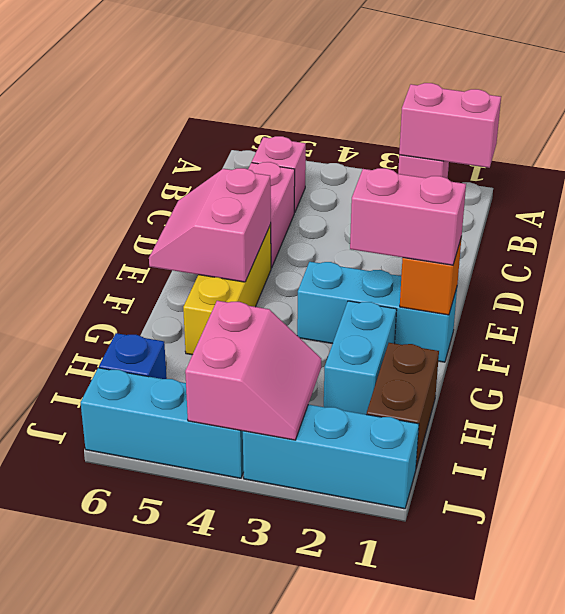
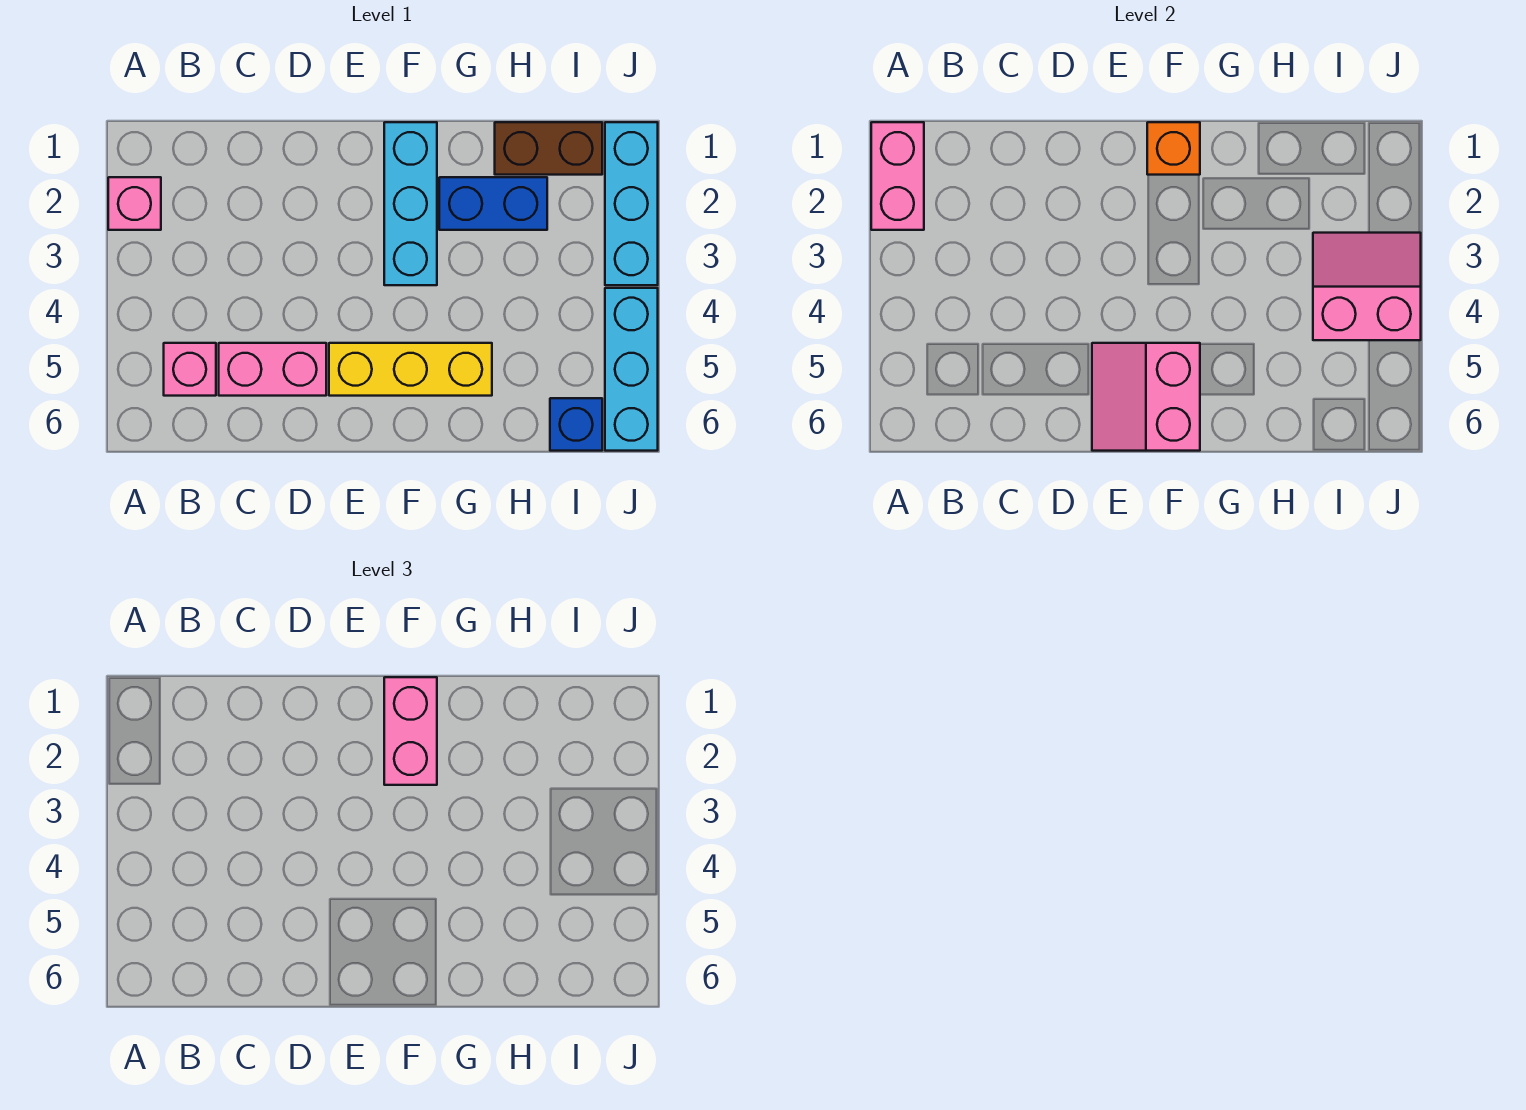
pink 2x2 slope [149,168,271,282] -> pink 2x2 slope turned to [1092,343,1200,451]
cyan 1x2 brick [324,301,397,414] -> blue 1x2 brick [439,177,547,230]

